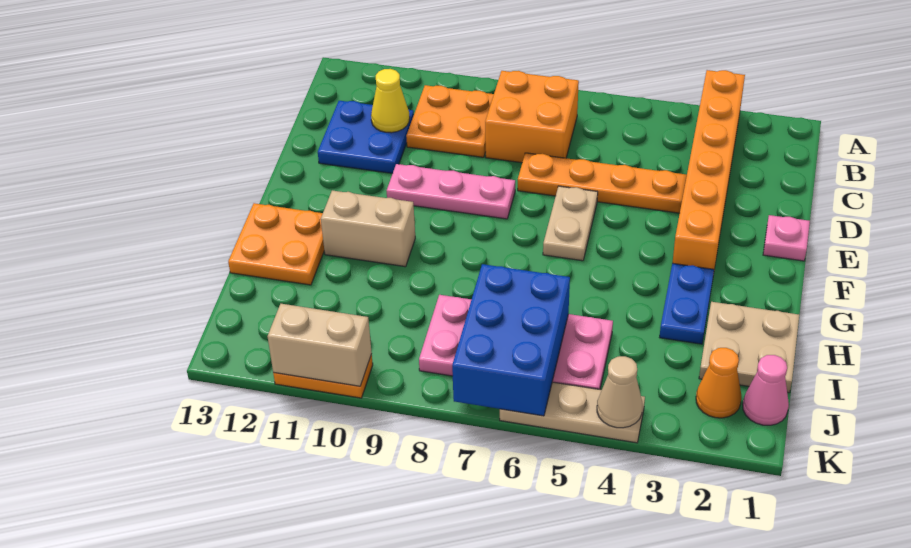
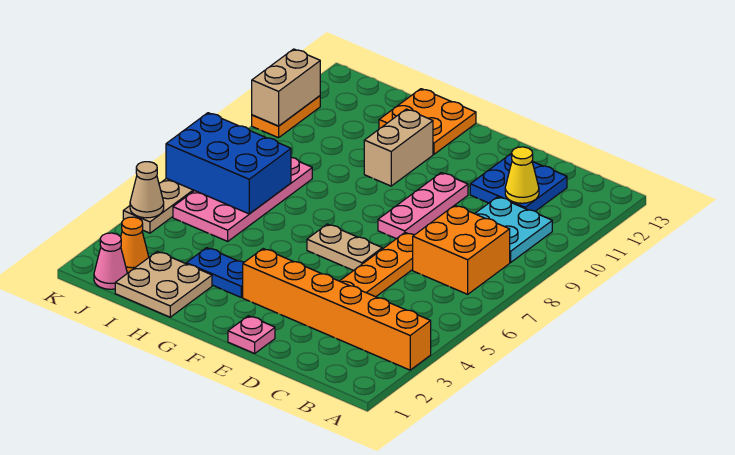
orange 2x2 plate [406,85,494,157] -> cyan 2x2 plate [475,197,552,263]

